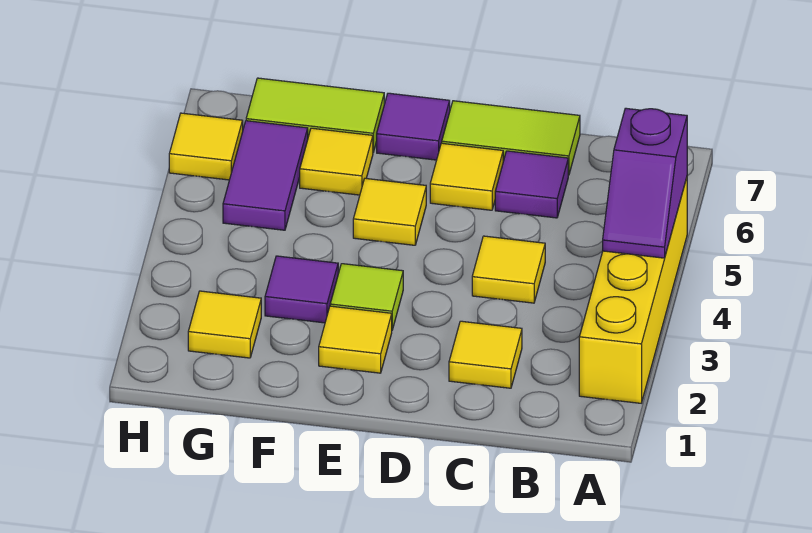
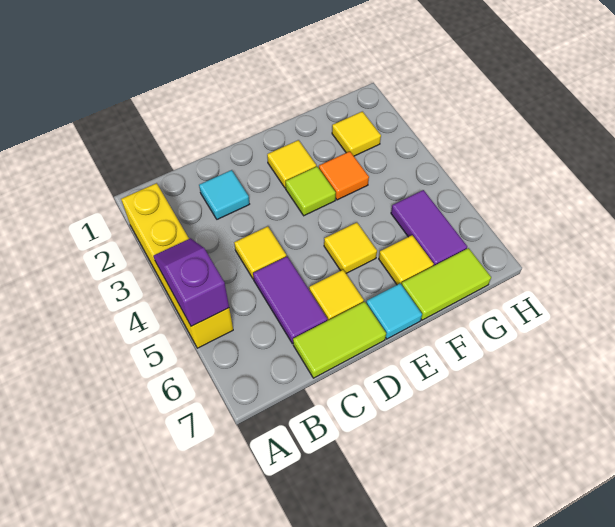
yellow 1x1 tile [449,321,522,388] -> cyan 1x1 tile [199,170,249,219]
purple 1x1 tile [495,151,568,218] -> purple 1x2 tile [253,256,327,344]
purple 1x1 tile [377,93,450,160] -> cyan 1x1 tile [366,283,422,339]
purple 1x1 tile [265,256,338,323] -> orange 1x1 tile [319,151,369,200]
yellow 1x1 tile [169,113,243,180] -> none

